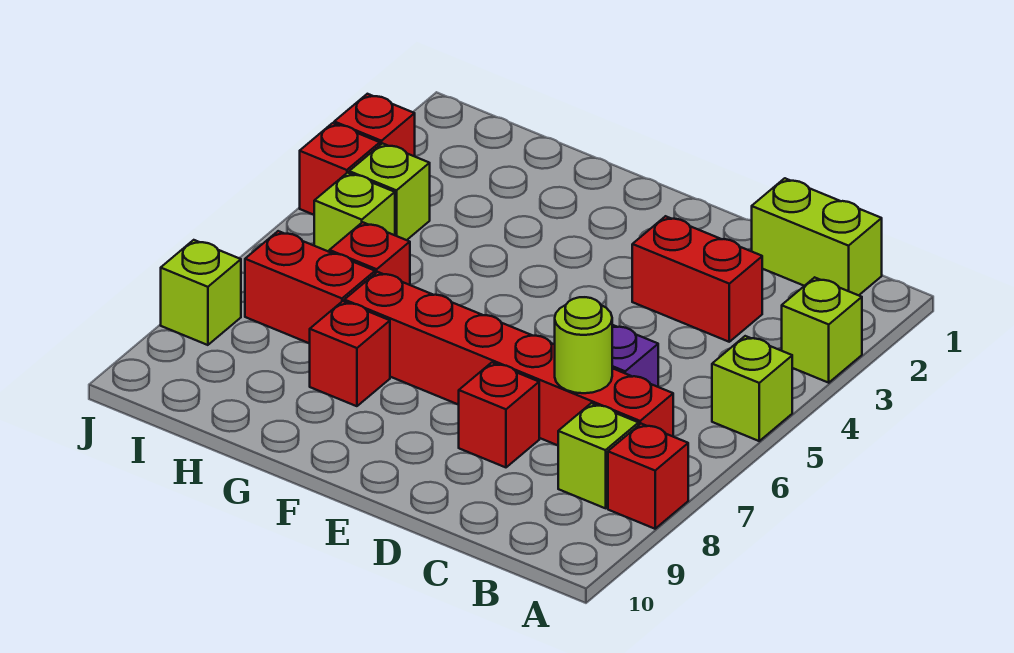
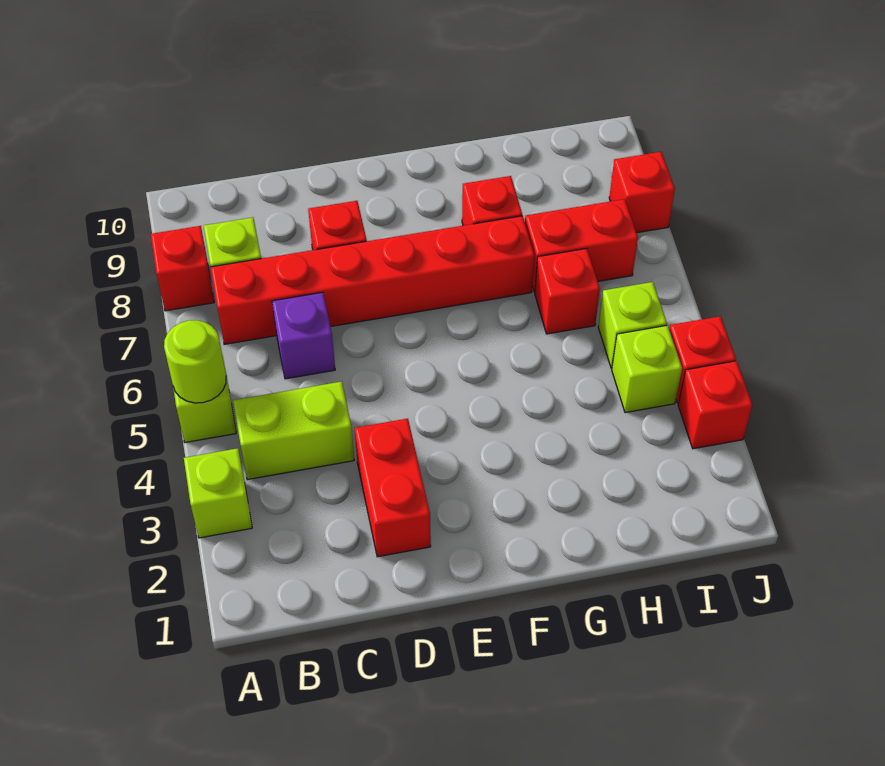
lime 1x2 brick [752,178,882,295] -> lime 1x2 brick moved to [233,381,354,480]
red 1x2 brick [632,216,762,342] -> red 1x2 brick turned to [355,419,431,557]
lime 1x1 round brick [555,297,612,393] -> lime 1x1 round brick moved to [164,320,226,403]
lime 1x1 brick [161,240,241,345] -> red 1x1 brick [609,152,675,233]

